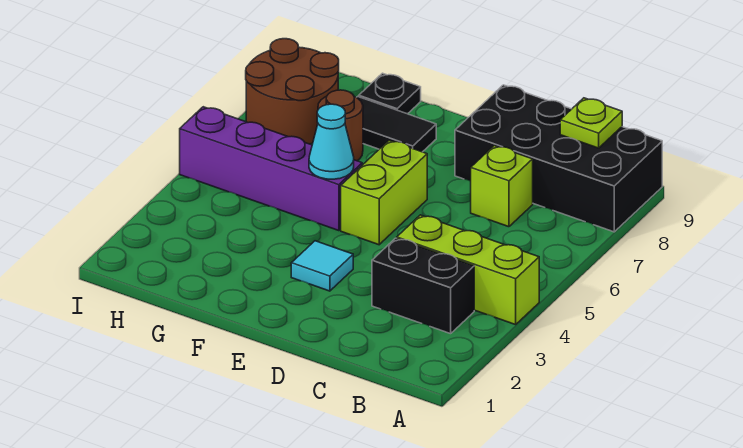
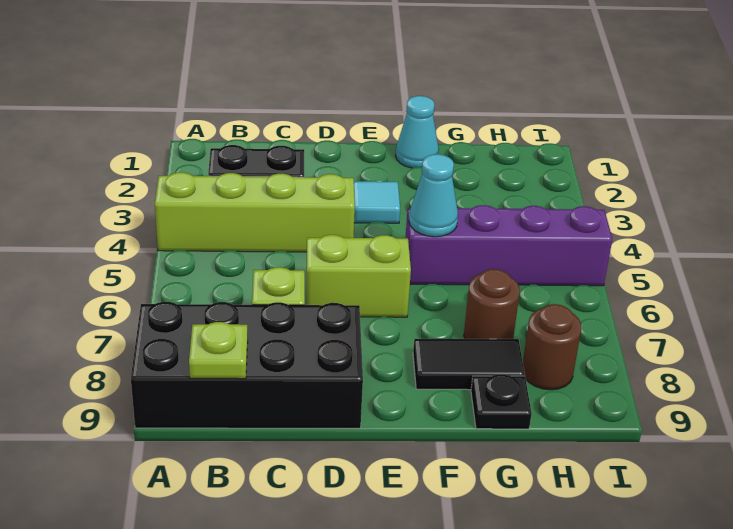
lime 1x3 brick [397,215,539,325] -> lime 1x4 brick [155,172,355,252]
lime 1x2 brick [341,140,427,245] -> lime 1x2 brick turned to [306,235,411,317]
none -> cyan 1x1 cone [396,96,439,168]
brown 2x2 round brick [246,39,339,144] -> brown 1x1 round brick [523,304,581,390]

